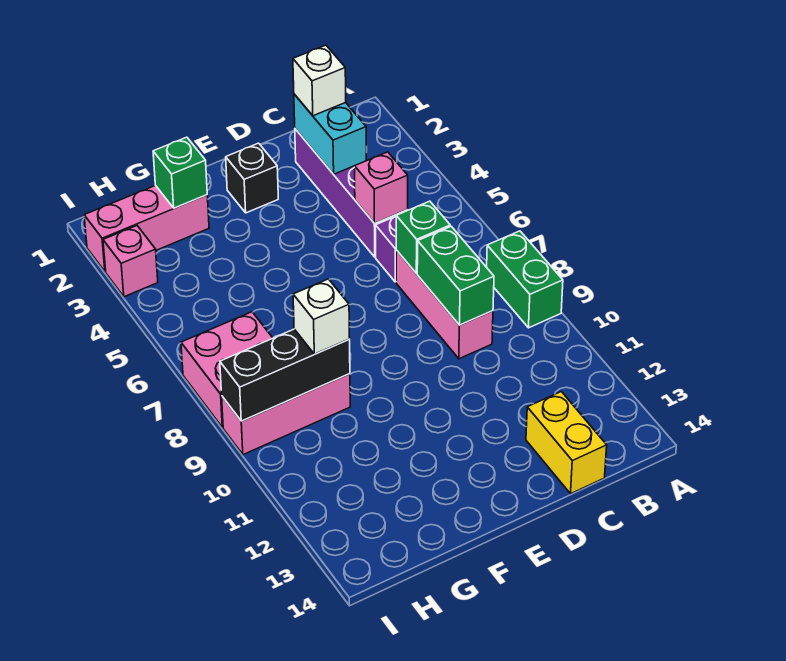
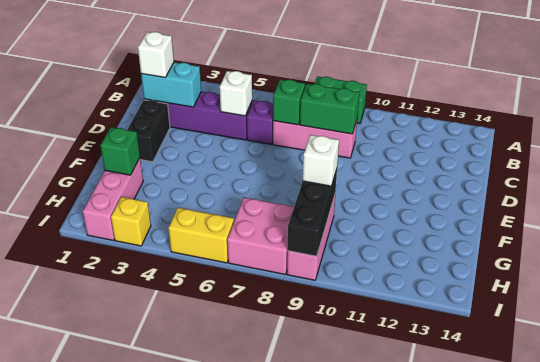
pink 1x1 brick [355,152,408,223] -> white 1x1 brick [220,71,252,116]
yellow 1x2 brick [526,392,607,494] -> yellow 1x2 brick moved to [168,208,234,263]
black 1x1 brick [226,143,278,213] -> black 1x2 brick [127,100,170,162]
pink 1x1 brick [103,226,158,297] -> yellow 1x1 brick [111,197,151,246]

